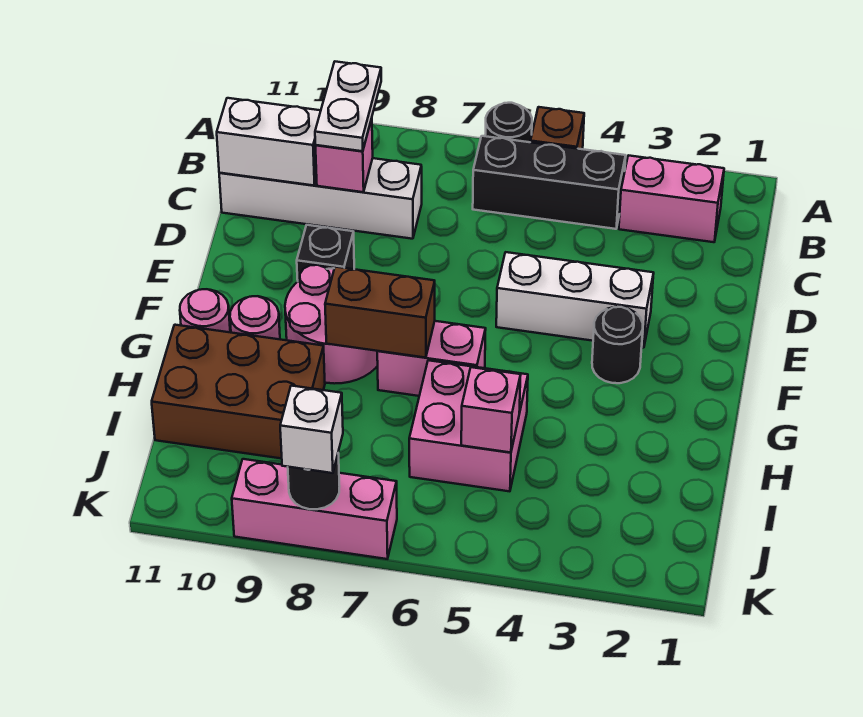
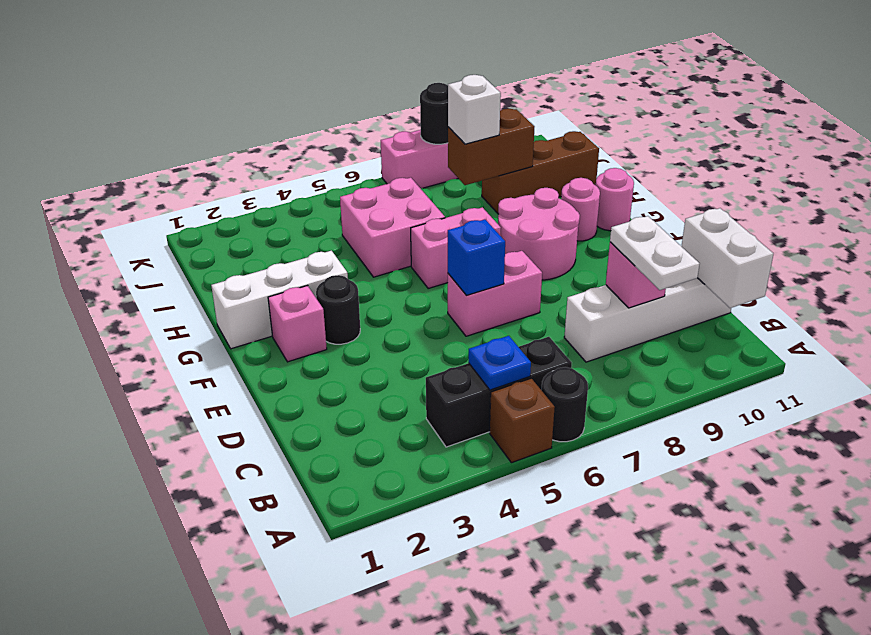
pink 1x2 brick [619,155,724,242] -> pink 1x2 brick moved to [448,251,542,336]
none -> blue 1x1 plate [469,336,531,390]
white 1x2 brick [217,98,321,185] -> white 1x2 brick turned to [681,208,773,308]
white 1x3 brick [496,252,654,348] -> white 1x3 brick moved to [211,251,348,349]
none -> blue 1x1 brick [448,219,505,295]
black 1x1 brick [297,225,354,281] -> none
brown 1x2 brick [325,267,435,358] -> brown 1x2 brick moved to [448,109,535,185]
brown 2x3 brick [152,325,325,459] -> brown 1x3 brick [482,131,599,214]
pink 1x1 brick [461,367,521,453] -> pink 1x1 brick moved to [268,286,327,362]
white 1x1 brick [280,386,343,473] -> white 1x1 brick moved to [448,75,501,144]

